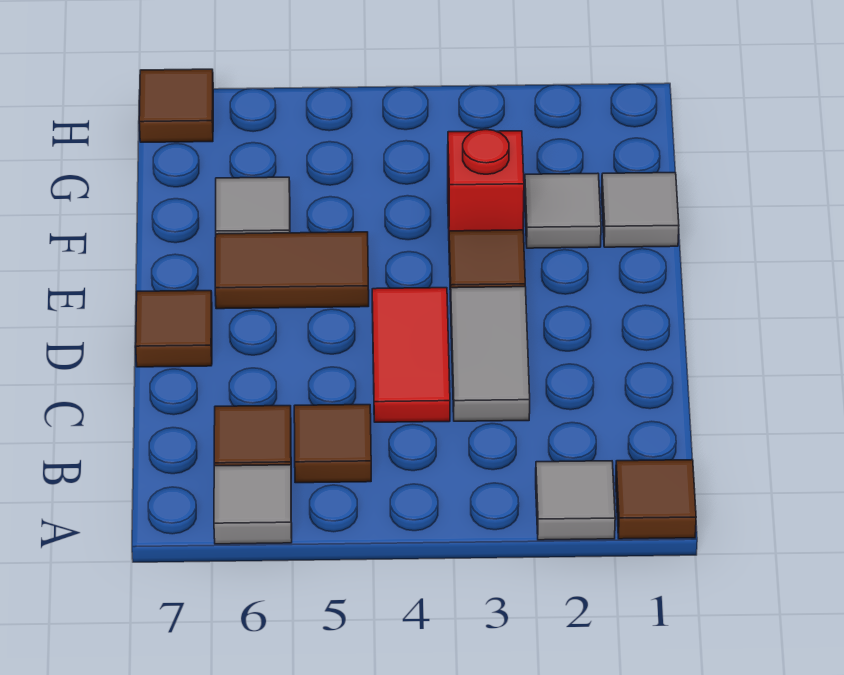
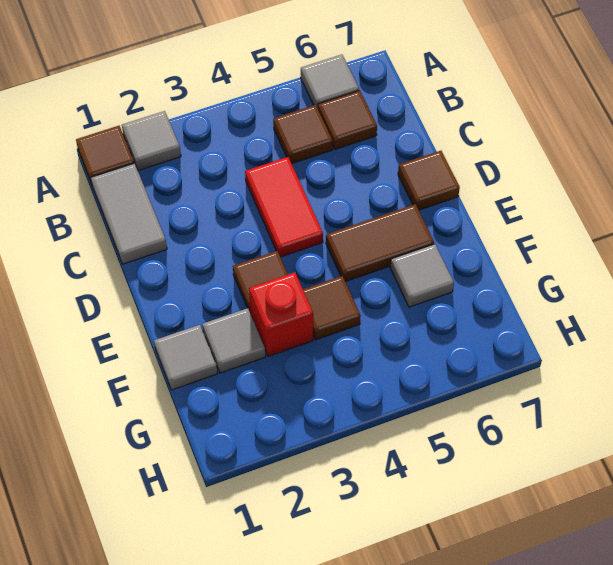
grey 1x2 tile [451,287,530,421] -> grey 1x2 tile moved to [91,163,167,264]
brown 1x1 tile [139,69,213,142] -> brown 1x1 tile moved to [303,276,361,340]

